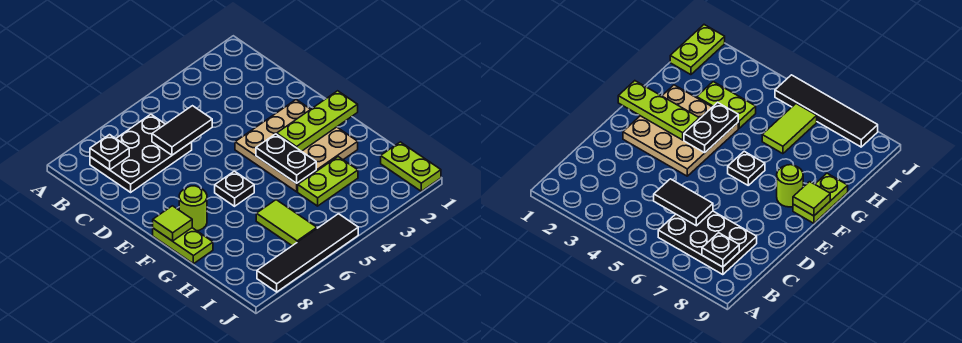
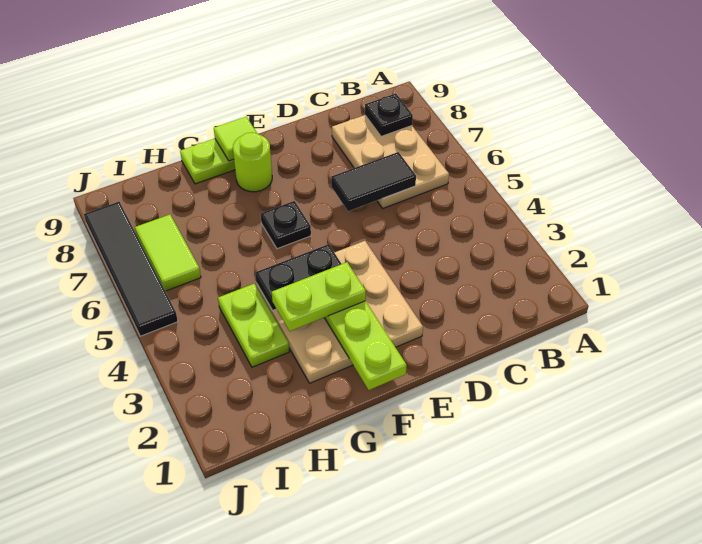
black 2x3 plate [90,114,192,192] -> tan 2x3 plate [332,115,449,208]
black 1x2 tile [152,106,212,155] -> black 1x2 tile turned to [331,152,416,211]
lime 1x2 tile [256,200,317,246] -> lime 1x2 tile turned to [135,215,201,291]
lime 1x2 plate [381,142,441,191] -> lime 1x2 plate moved to [272,262,366,331]

